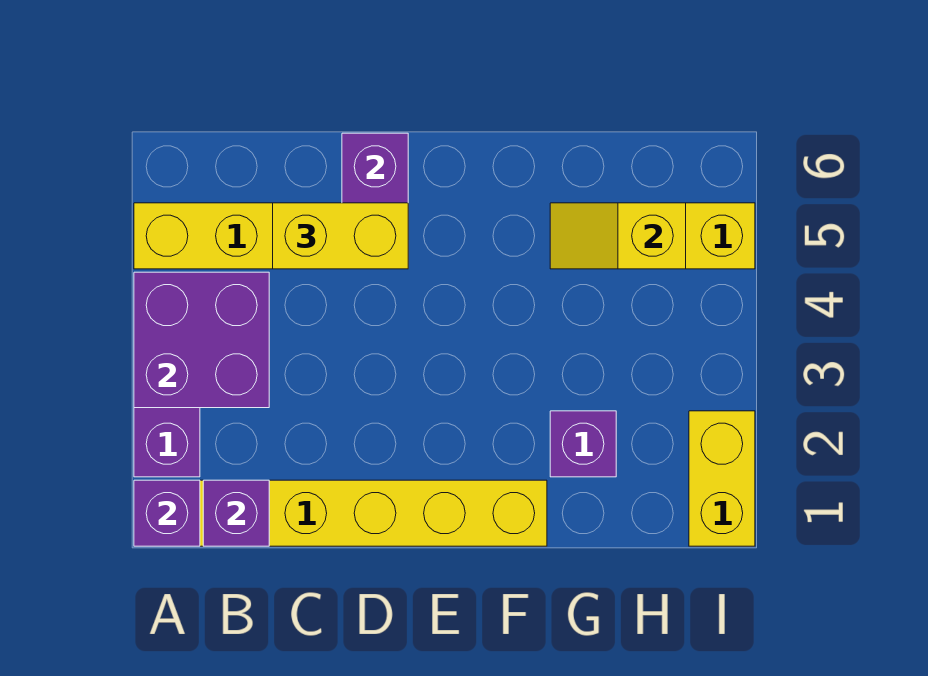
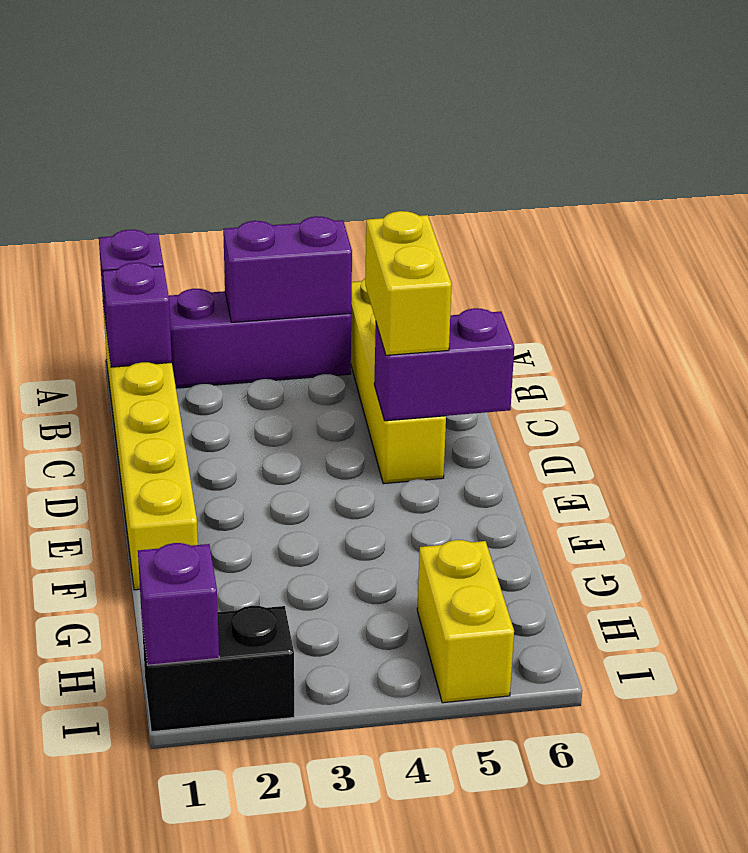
purple 2x2 brick [134,272,269,408] -> purple 1x2 brick [223,216,352,322]
purple 1x1 brick [550,411,616,477] -> purple 1x1 brick moved to [138,543,219,665]
yellow 1x2 slope [550,203,686,269] -> none
yellow 1x2 brick [689,411,755,546] -> black 1x2 brick [142,606,294,732]

